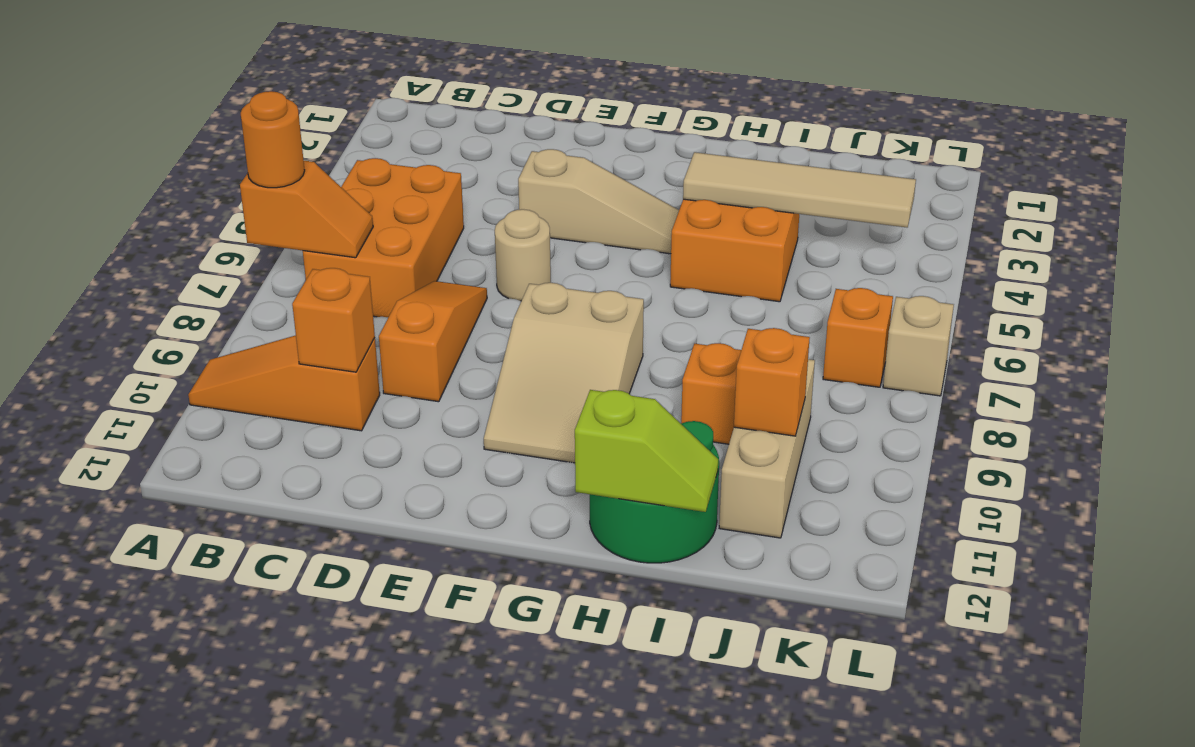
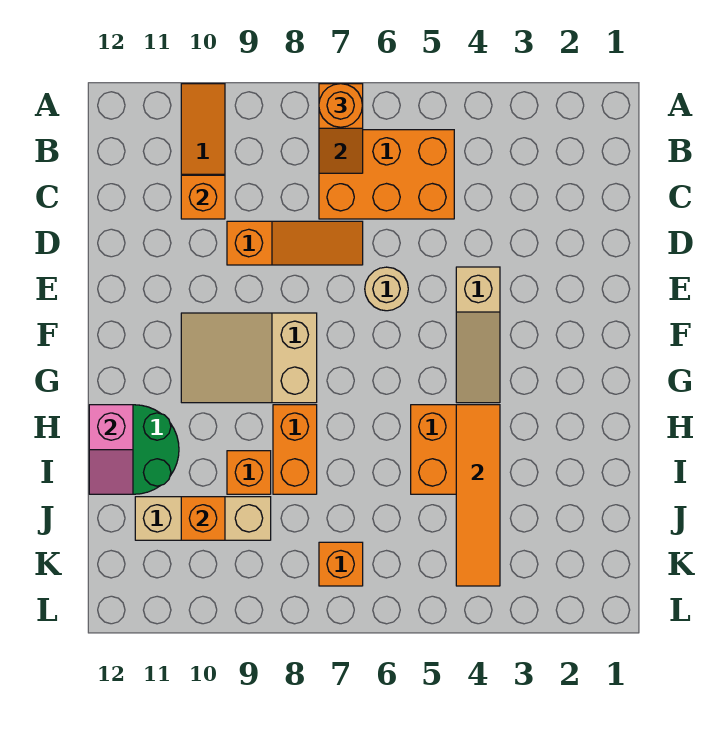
tan 1x4 tile [683,152,916,227] -> orange 1x4 tile [456,405,500,586]
none -> orange 1x2 brick [273,405,317,494]
lime 1x2 slope [575,390,718,512] -> pink 1x2 slope [89,405,133,494]
tan 1x1 brick [883,296,954,396] -> none

